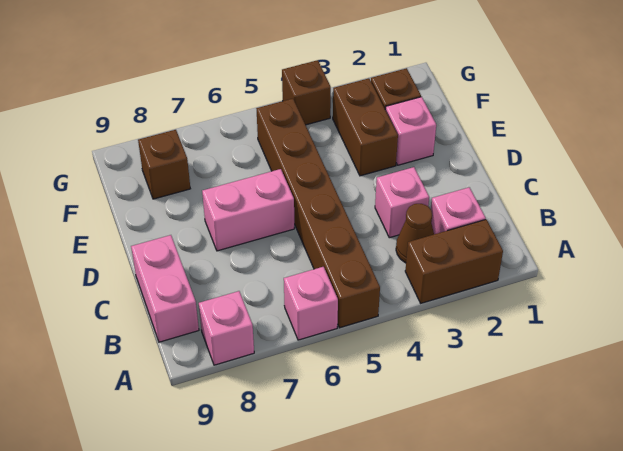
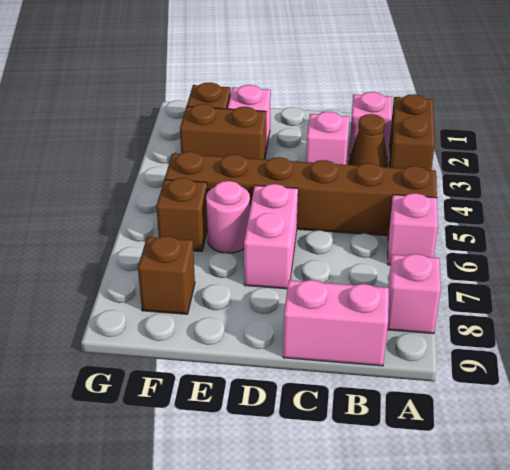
none -> pink 1x1 round brick [206,181,250,253]
brown 1x1 brick [282,60,331,125] -> brown 1x1 brick moved to [156,178,207,251]

